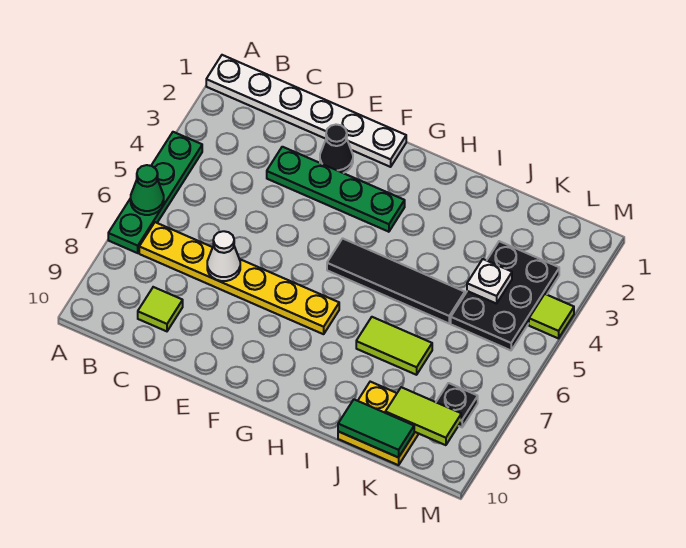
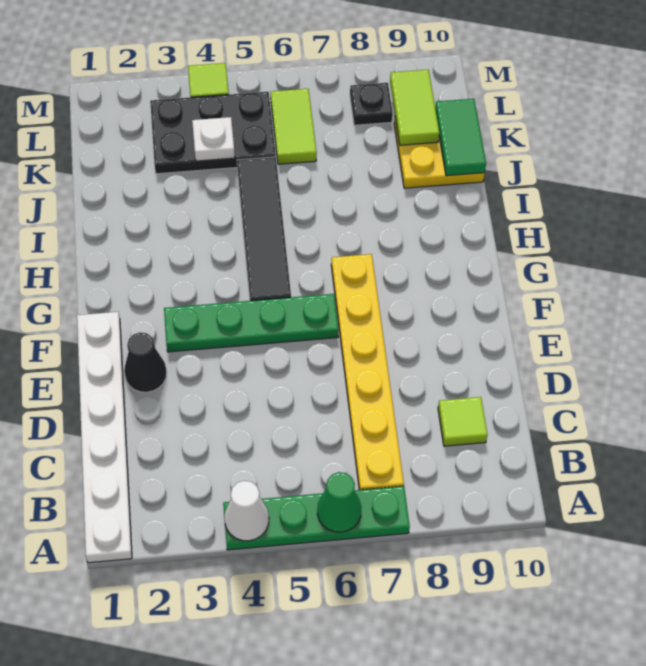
green 1x4 plate [267,147,405,232] -> green 1x4 plate turned to [164,294,339,352]
white 1x1 cone [207,231,240,281] -> white 1x1 cone moved to [224,481,269,541]
lime 1x2 tile [356,317,432,375] -> lime 1x2 tile moved to [271,89,317,164]

